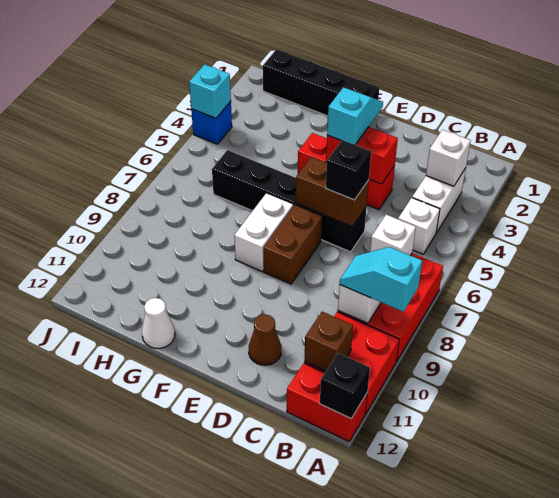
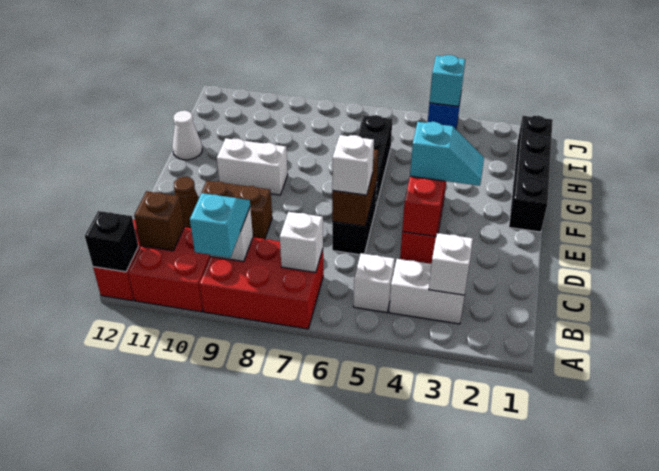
black 1x1 brick [326,140,371,200] -> white 1x1 brick [332,135,374,195]
brown 1x2 brick [263,205,322,284] -> brown 1x2 brick moved to [201,181,272,239]
white 1x2 brick [234,193,294,271] -> white 1x2 brick moved to [217,138,288,195]

